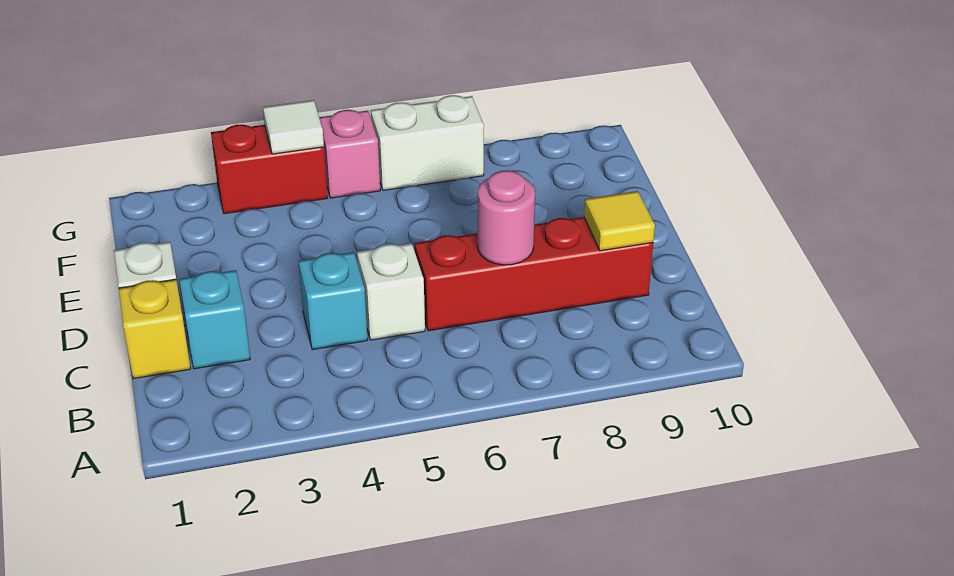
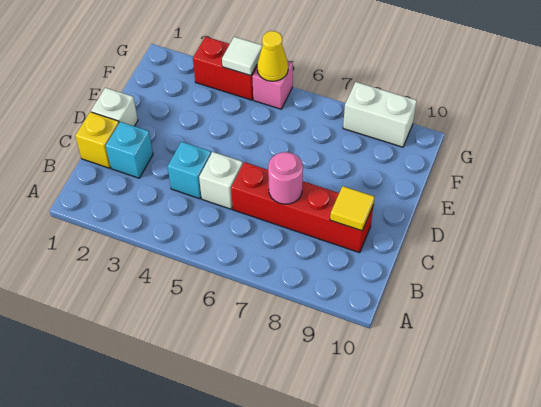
none -> yellow 1x1 cone [257,31,288,81]
white 1x2 brick [371,95,484,190] -> white 1x2 brick moved to [343,82,417,147]

